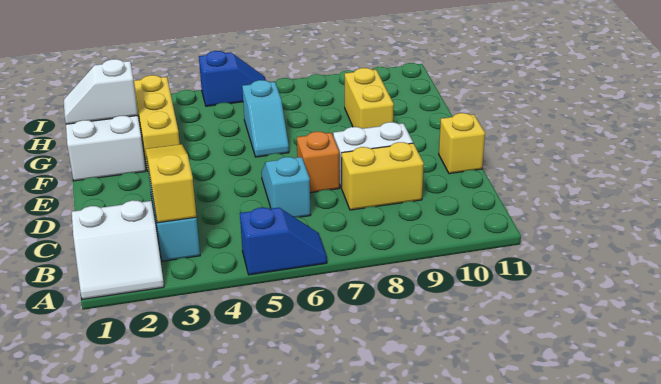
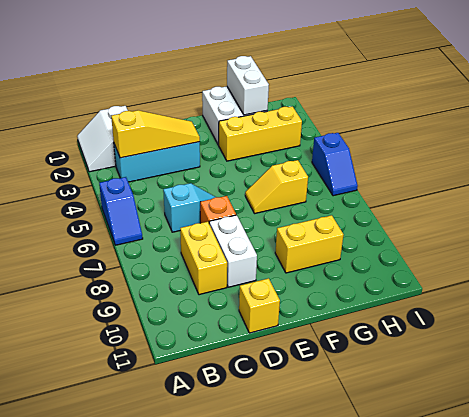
cyan 1x2 slope [242,80,289,157] -> yellow 1x2 slope [245,160,308,214]
white 1x2 slope [64,59,138,124] -> white 1x2 brick [227,56,269,115]

